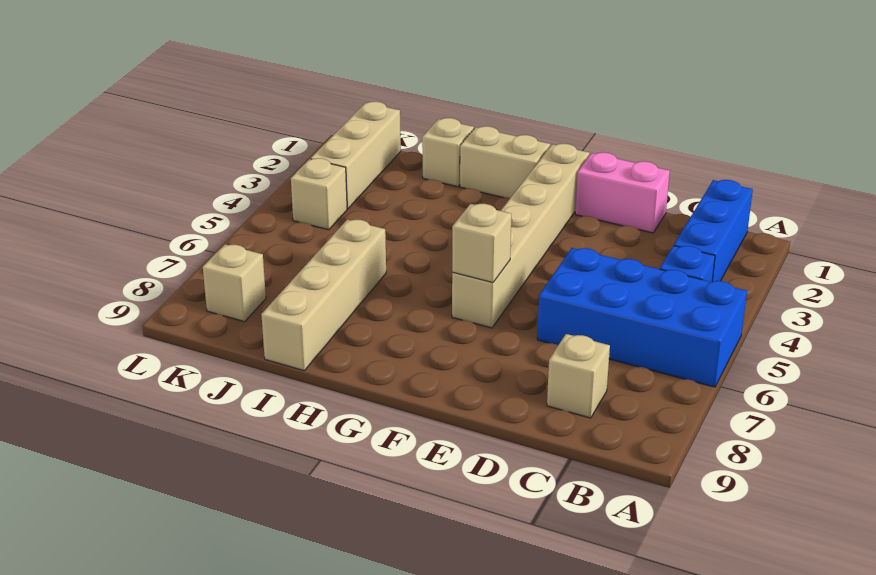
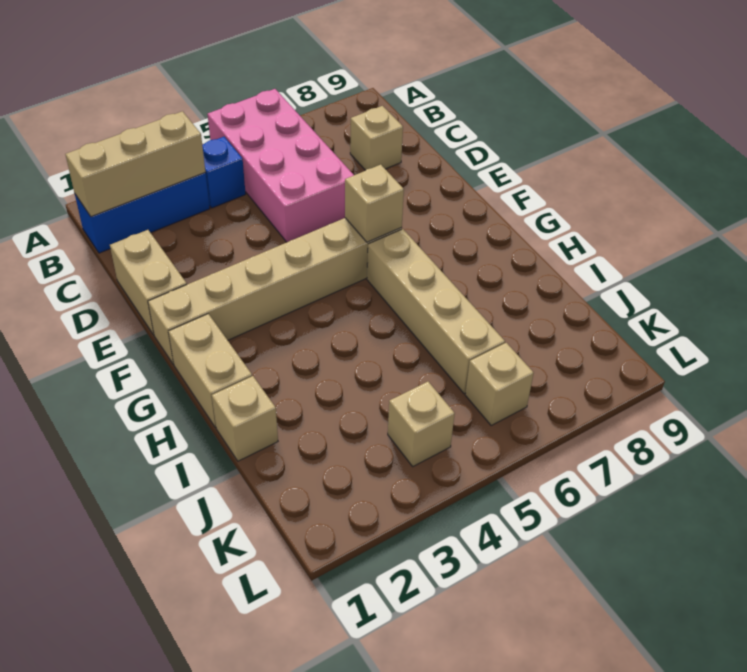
blue 2x4 brick [537,248,747,387] -> pink 2x4 brick [208,89,354,242]
pink 1x2 brick [575,152,670,233] -> tan 1x2 brick [110,230,187,335]
tan 1x4 brick [261,220,386,371] -> tan 1x4 brick turned to [367,229,505,394]
tan 1x3 brick [311,102,401,209] -> tan 1x3 brick moved to [65,111,205,217]
tan 1x1 brick [203,244,266,322] -> tan 1x1 brick moved to [465,343,534,425]

